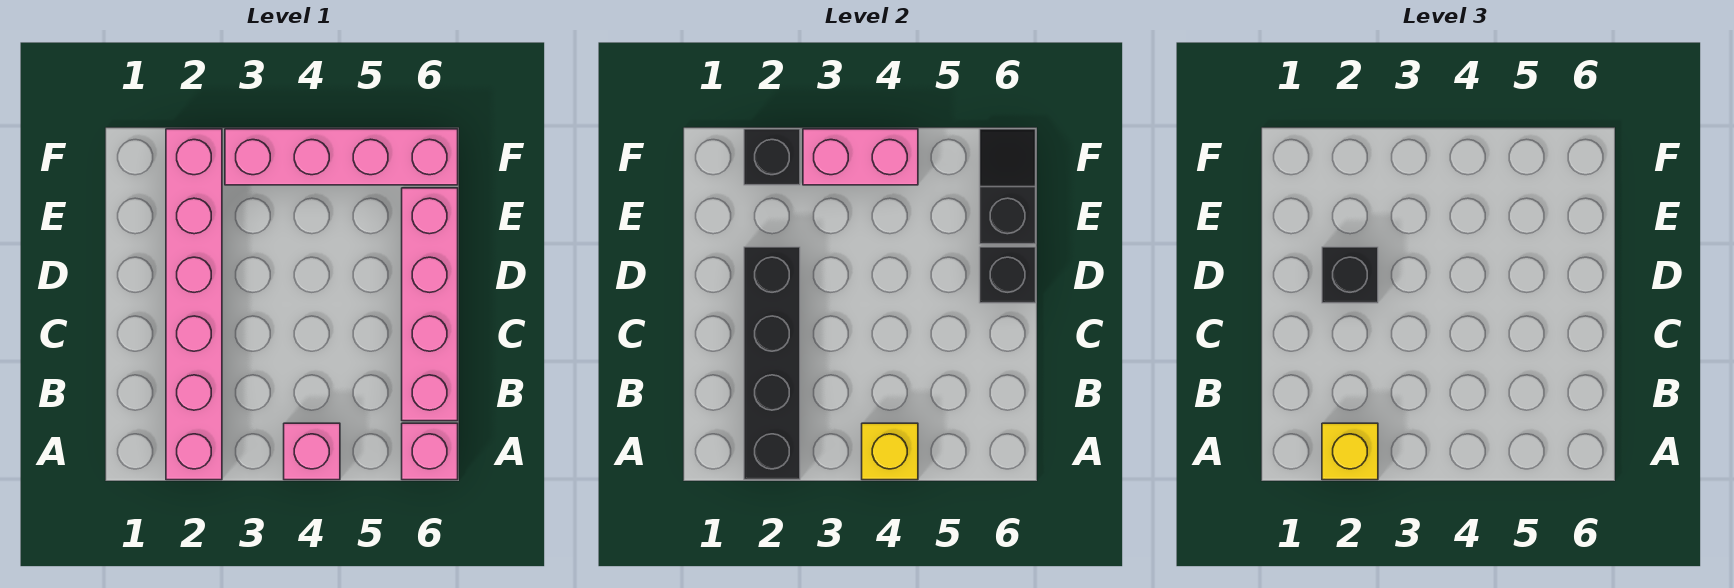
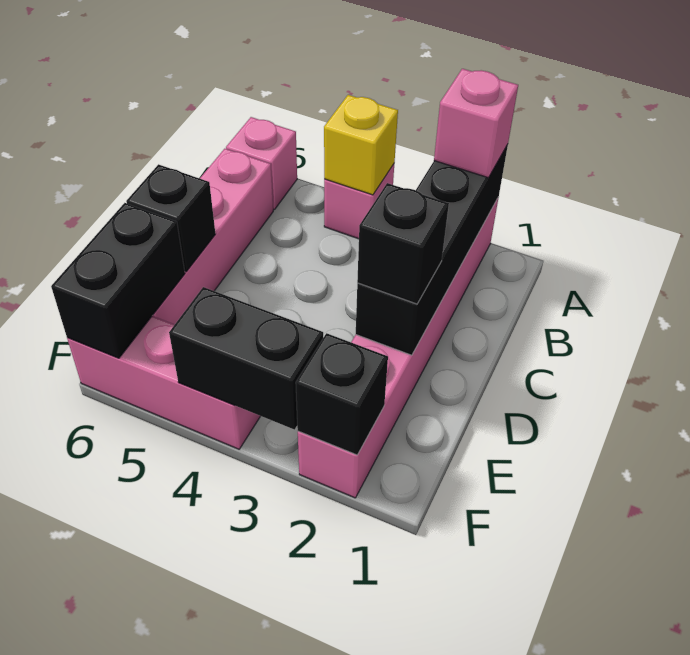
yellow 1x1 brick [1322,423,1378,480] -> pink 1x1 brick [434,69,518,178]
black 1x2 slope [980,129,1036,244] -> black 1x2 brick [51,203,185,358]
pink 1x4 brick [225,129,458,185] -> pink 1x3 brick [67,316,260,449]
pink 1x2 brick [803,129,918,185] -> black 1x2 brick [169,287,323,430]

